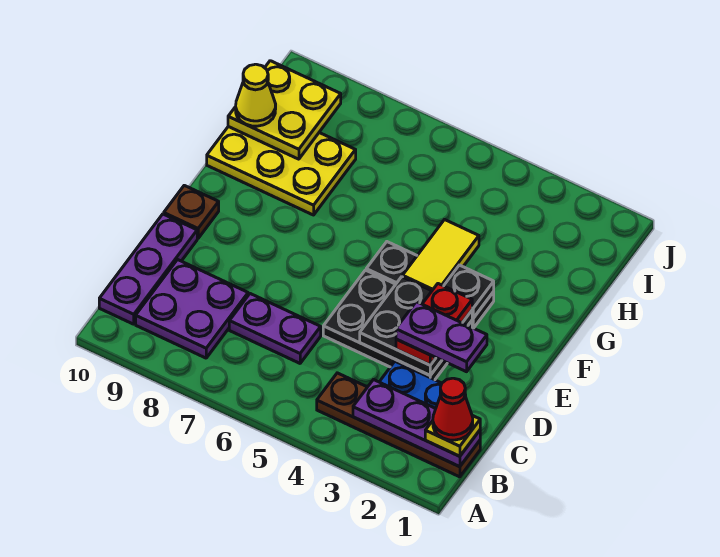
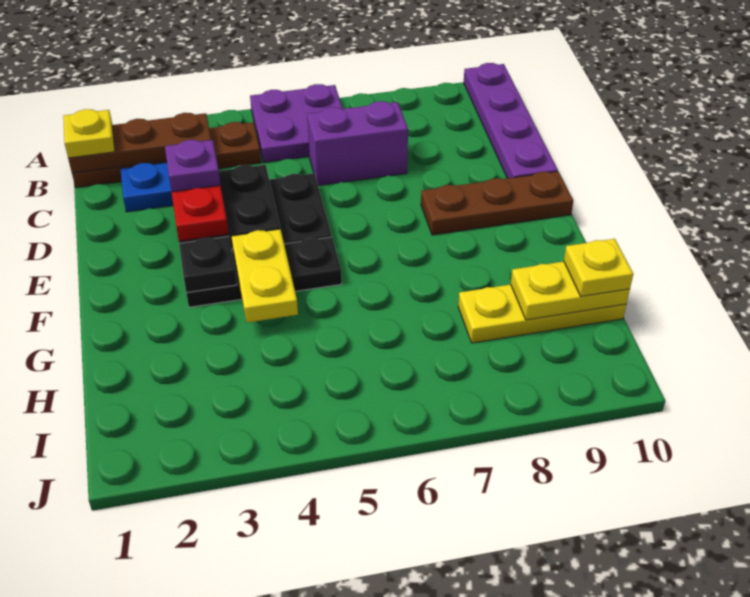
purple 1x3 plate [353,380,480,467] -> brown 1x3 plate [68,113,211,173]
red 1x1 cone [433,378,473,440] -> none
purple 2x2 plate [136,260,248,358] -> purple 2x2 plate moved to [250,84,343,163]
purple 1x3 plate [99,214,197,324] -> purple 1x4 plate [464,63,558,178]
purple 1x2 plate [229,294,321,363] -> purple 1x2 brick [307,101,408,186]
purple 1x2 plate [396,302,487,372] -> purple 1x1 plate [165,140,220,192]
brown 1x1 plate [164,185,219,238] -> brown 1x3 plate [421,171,573,235]
yellow 1x2 tile [403,220,479,291] -> yellow 1x2 plate [231,229,298,323]
yellow 2x3 plate [207,127,356,215] -> yellow 1x3 plate [458,284,626,343]
yellow 2x2 plate [228,61,341,159] -> yellow 1x2 plate [511,262,630,320]
yellow 1x1 cone [236,64,276,126] -> yellow 1x1 plate [564,239,633,296]

